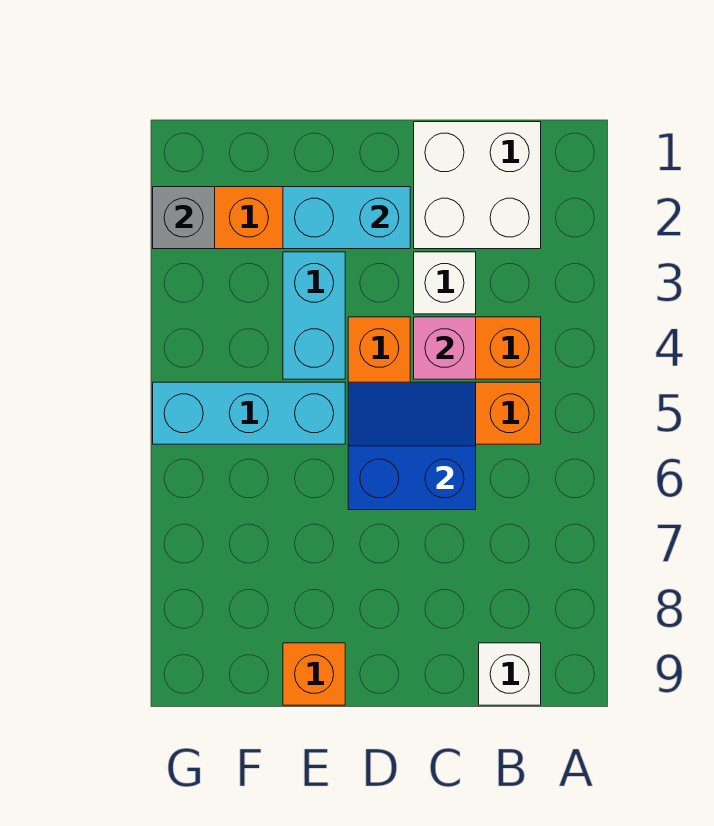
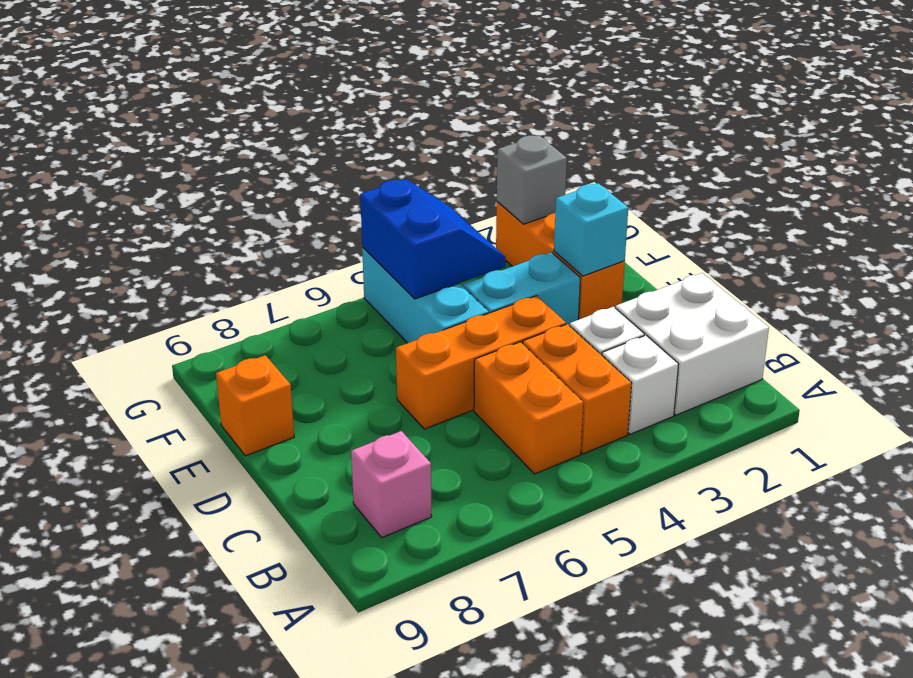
white 1x1 brick [479,643,541,705] -> white 1x1 brick moved to [602,335,679,434]
pink 1x1 brick [414,317,476,379] -> pink 1x1 brick moved to [351,431,432,537]
blue 2x2 slope [348,382,476,510] -> blue 2x2 slope moved to [360,179,506,299]
cyan 1x2 brick [283,187,410,249] -> cyan 1x1 brick [554,183,628,276]

